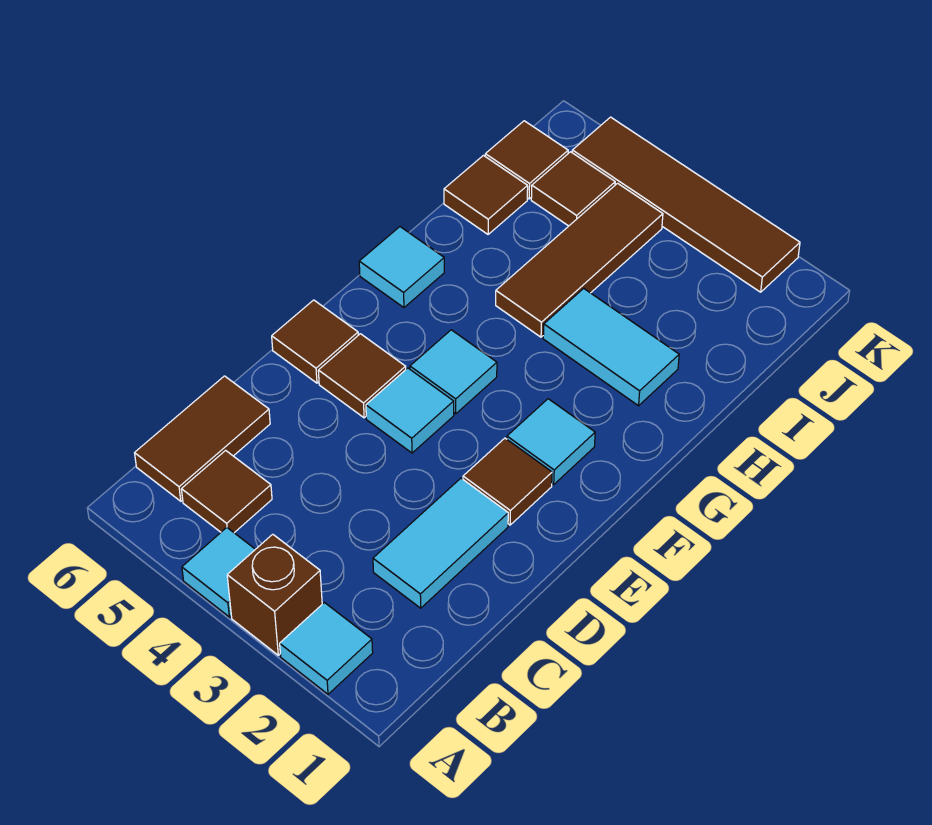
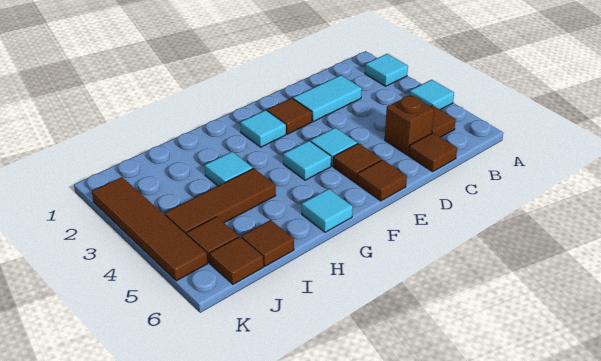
brown 1x1 brick [227,534,322,655] -> brown 1x1 brick moved to [385,95,434,155]
brown 1x2 tile [135,376,270,501] -> brown 1x1 tile [409,133,457,172]
cyan 1x2 tile [543,288,679,406] -> cyan 1x1 tile [205,152,253,186]

